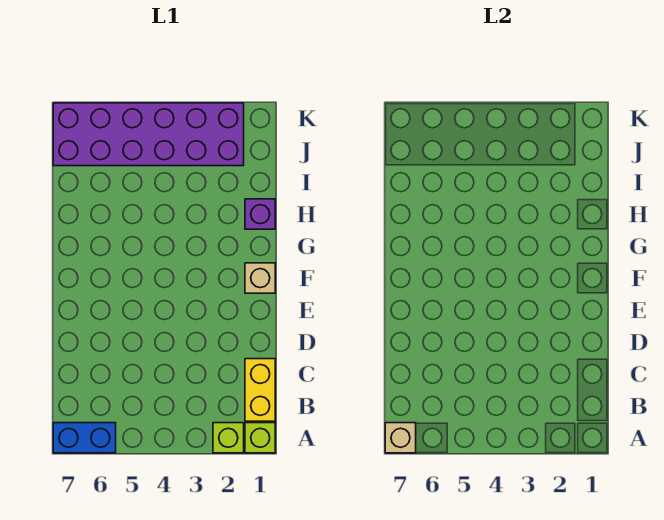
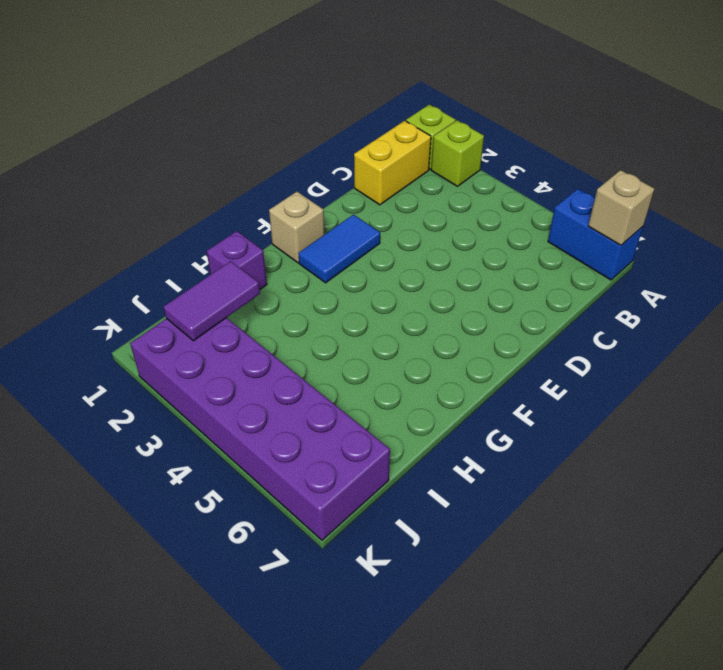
none -> blue 1x2 tile [298,215,380,283]
none -> purple 1x2 tile [164,261,260,341]

